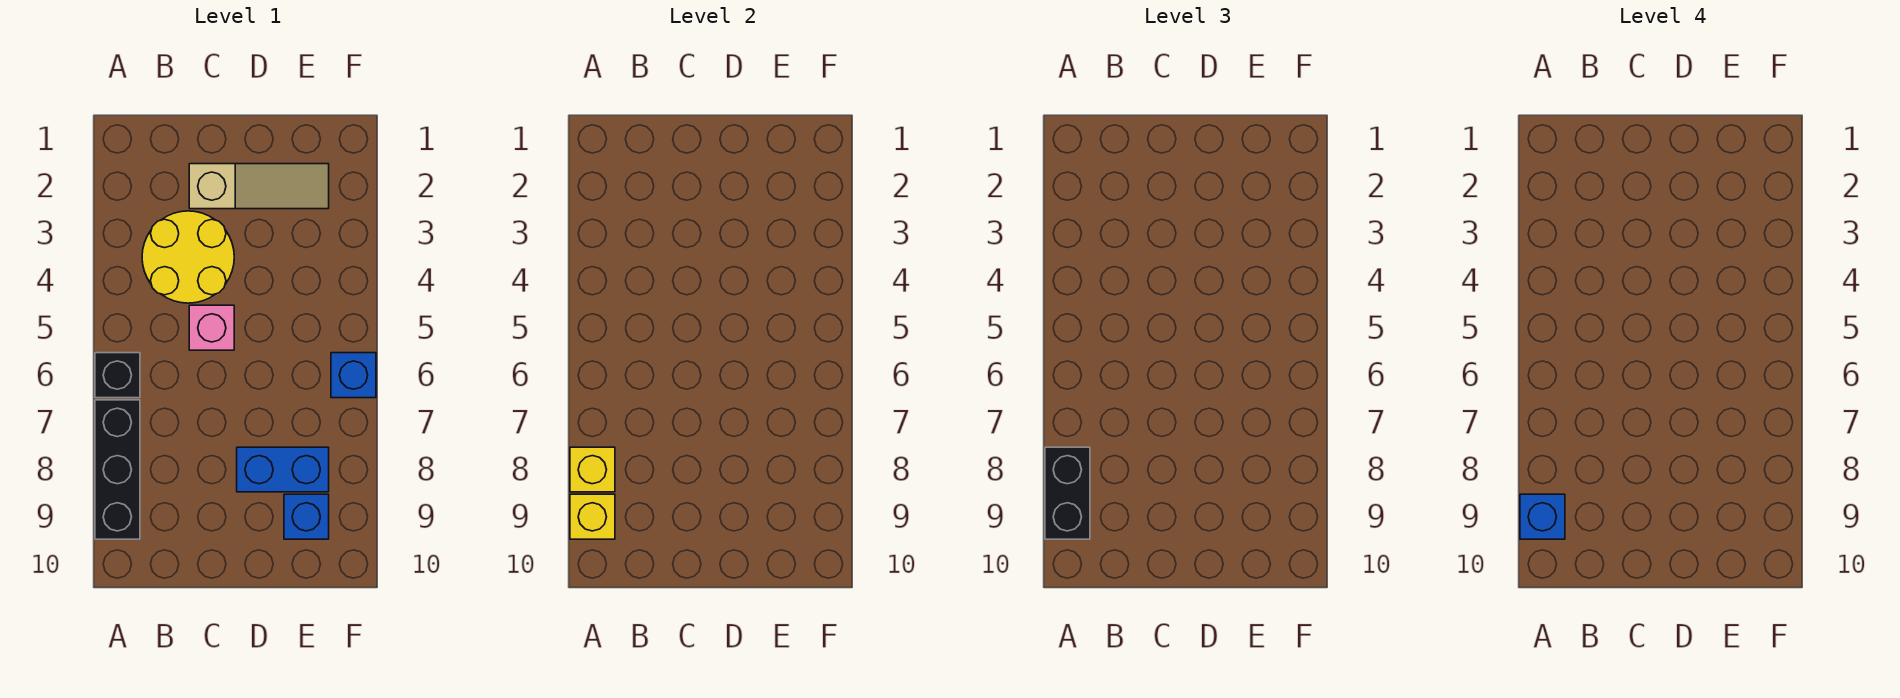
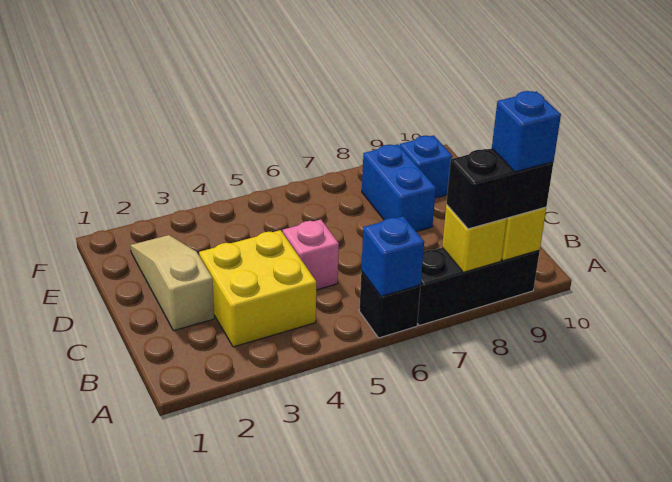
yellow 2x2 round brick [142,211,234,303] -> yellow 2x2 brick [199,230,316,347]
blue 1x1 brick [331,353,376,398] -> blue 1x1 brick moved to [361,216,424,296]

